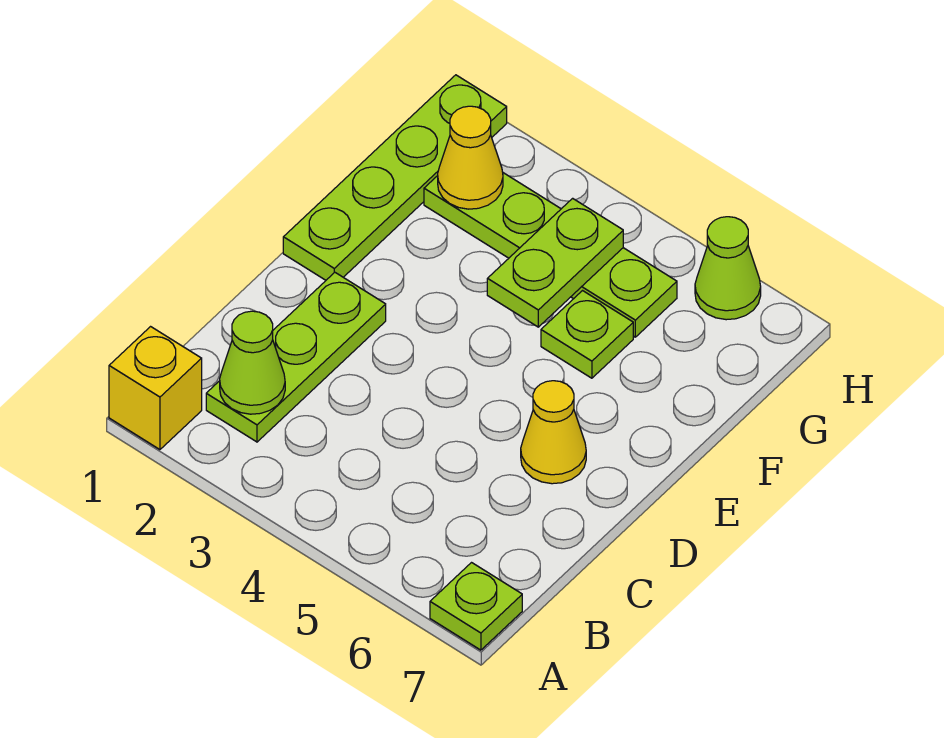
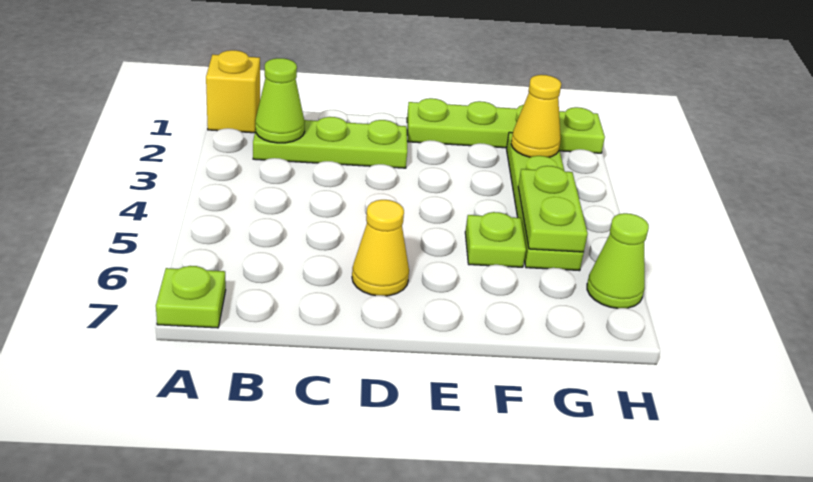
lime 1x2 plate [487,198,623,327] -> lime 1x2 plate turned to [518,166,588,252]

